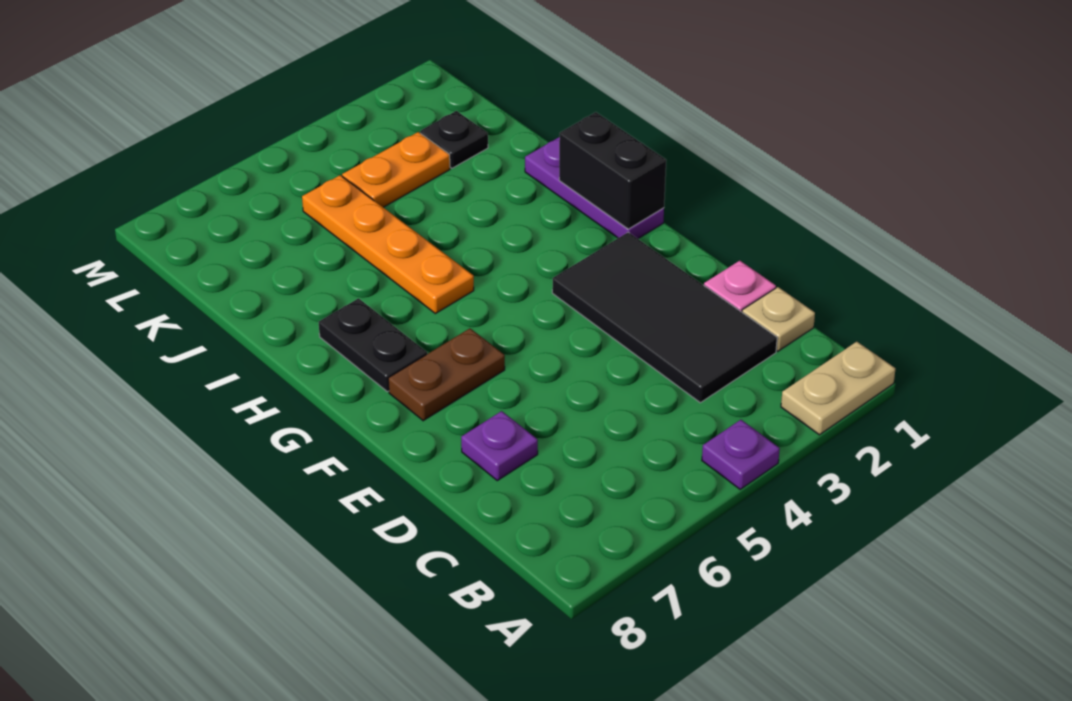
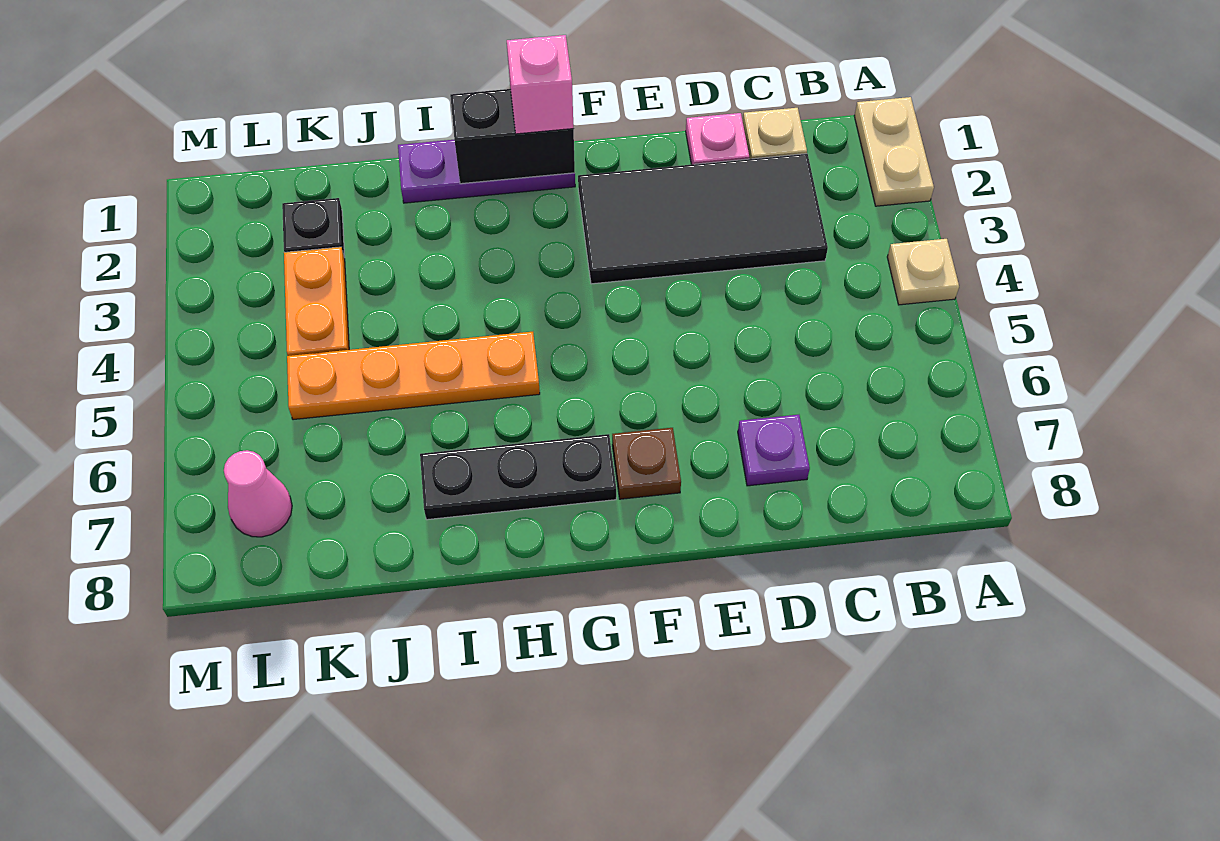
purple 1x1 plate [702,420,780,489] -> tan 1x1 plate [887,239,959,305]
brown 1x2 plate [388,329,505,421] -> brown 1x1 plate [612,428,681,499]
none -> pink 1x1 brick [507,35,573,134]
black 1x2 plate [319,298,427,392] -> black 1x3 plate [420,434,616,520]
none -> pink 1x1 cone [224,450,292,537]

